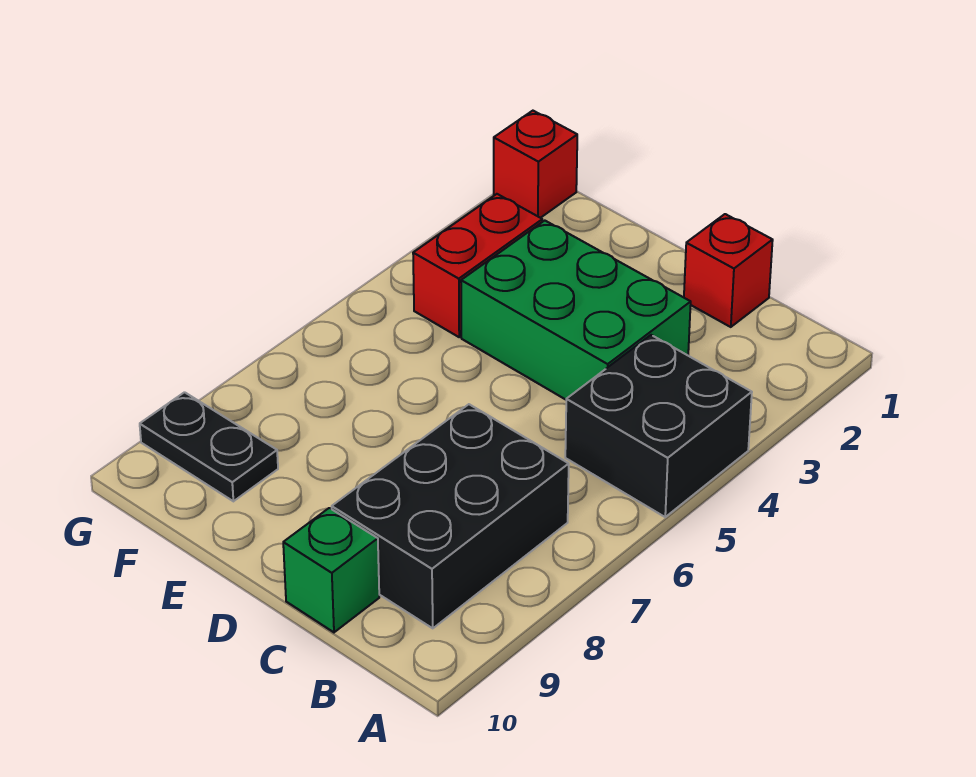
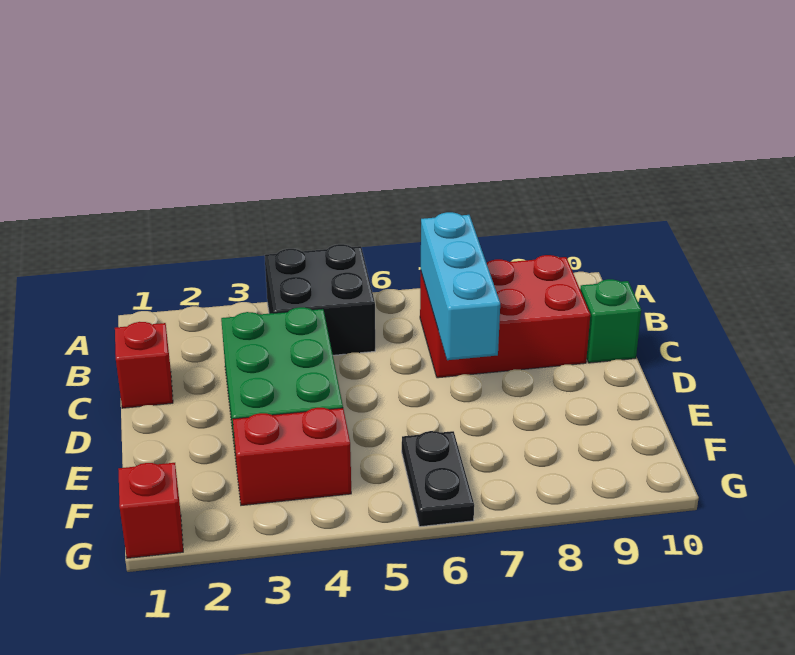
black 2x3 brick [332,404,569,628] -> red 2x3 brick [420,255,590,378]
none -> cyan 1x3 brick [421,212,500,360]
black 1x2 plate [140,392,278,501] -> black 1x2 plate moved to [402,431,474,527]

